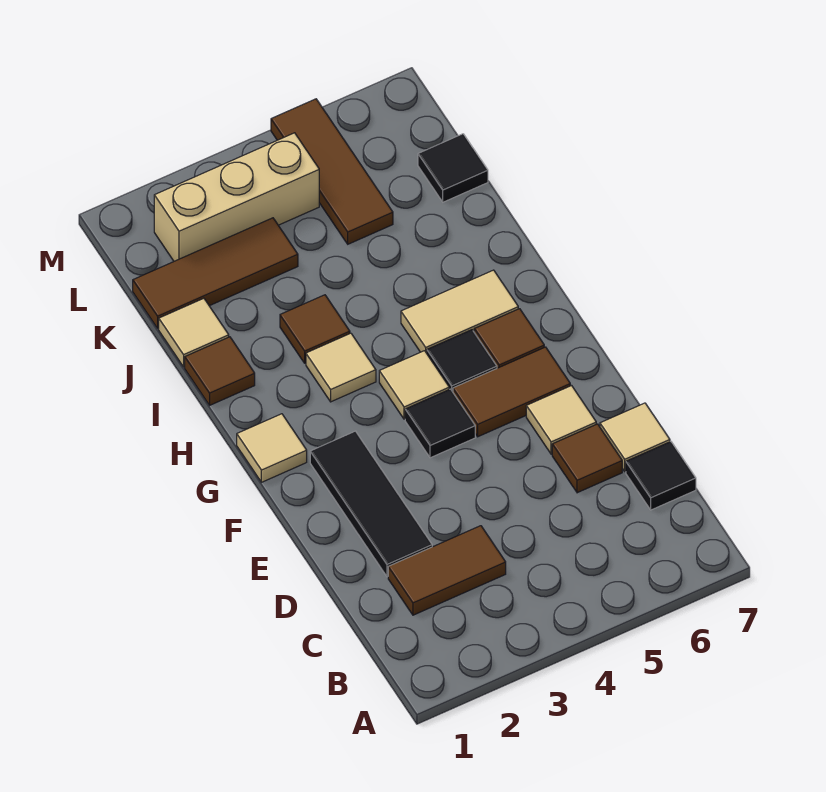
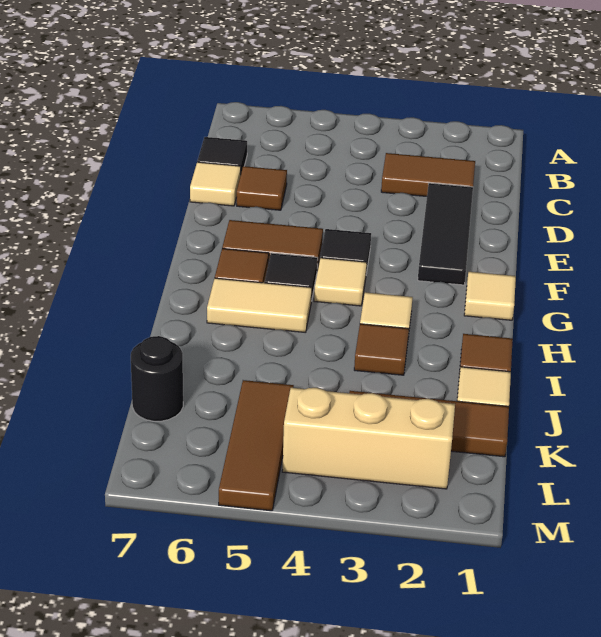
tan 1x1 tile [526,386,596,454] -> none
black 1x1 tile [418,134,488,202] -> black 1x1 round brick [131,336,183,421]

